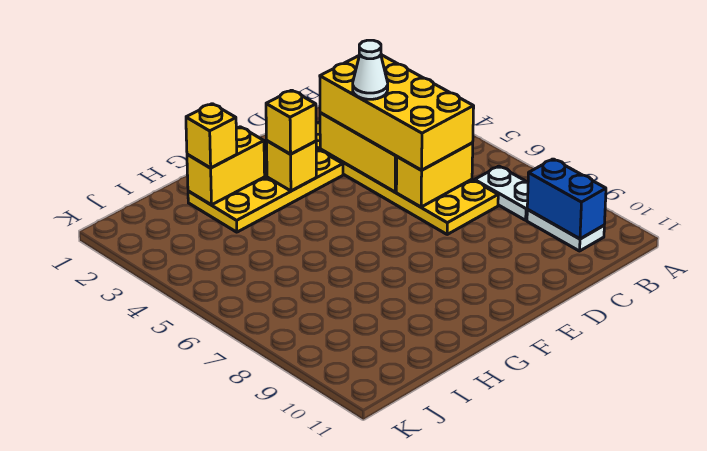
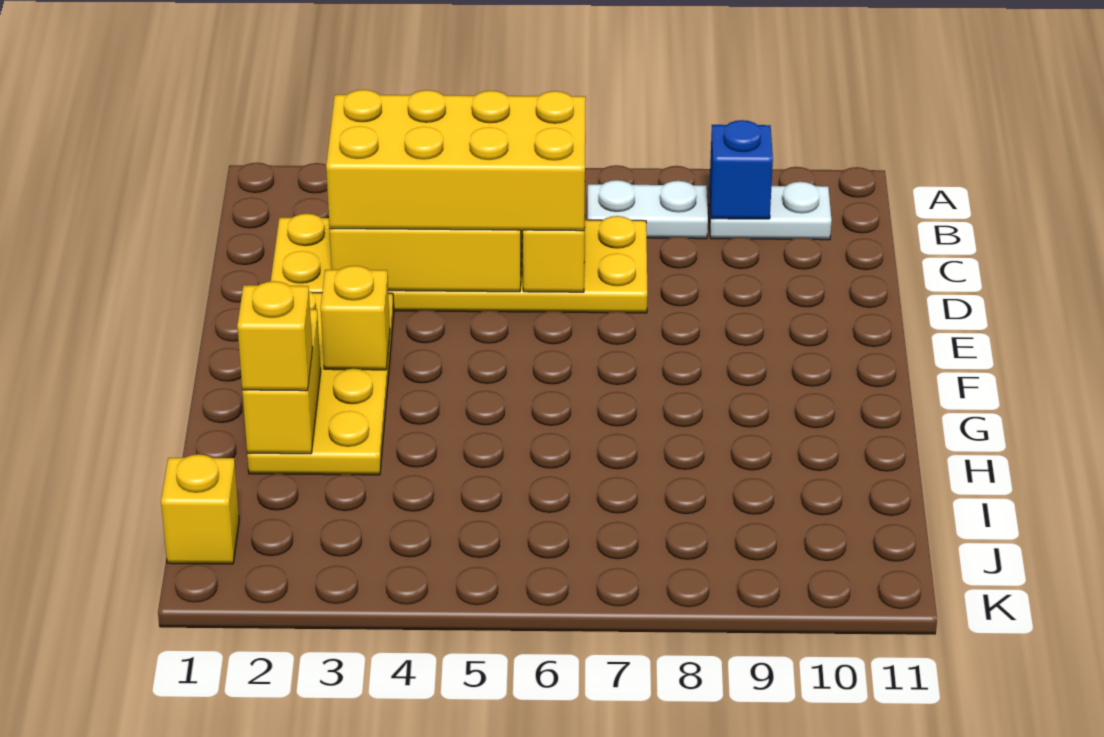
blue 1x2 brick [527,159,606,239] -> blue 1x1 brick [710,120,773,219]
white 1x1 cone [353,40,388,99] -> none
yellow 1x1 brick [266,90,316,154] -> yellow 1x1 brick moved to [161,454,239,564]

